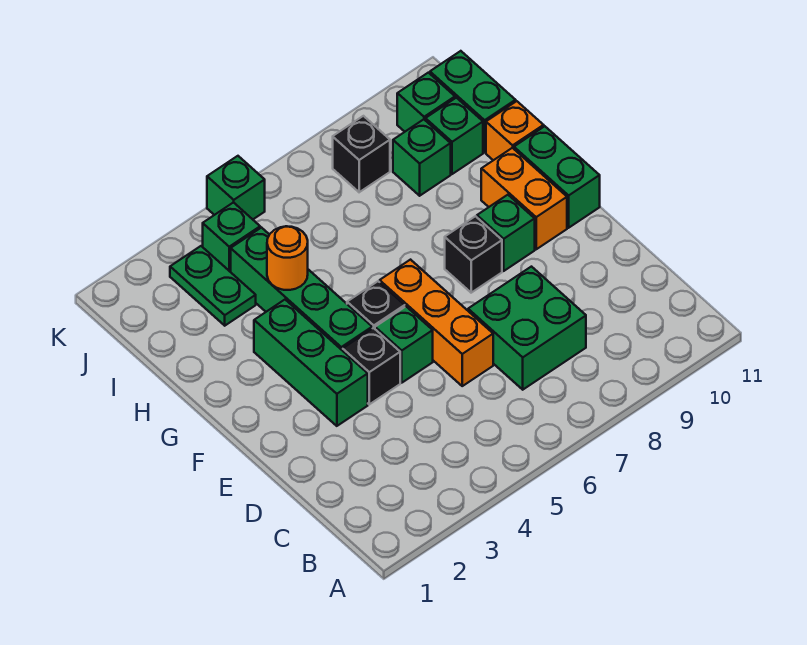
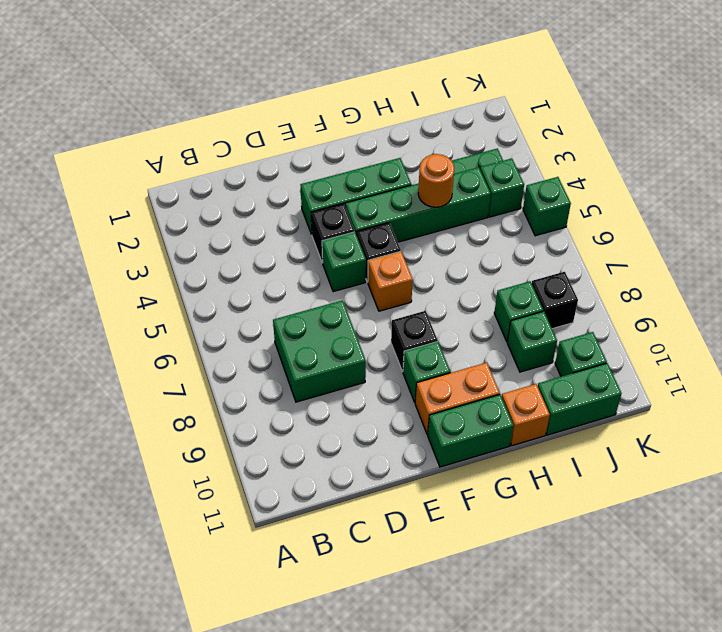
orange 1x3 brick [380,260,493,386] -> orange 1x1 brick [368,251,413,311]
green 1x1 brick [425,98,483,174] -> green 1x1 brick moved to [494,281,543,342]

